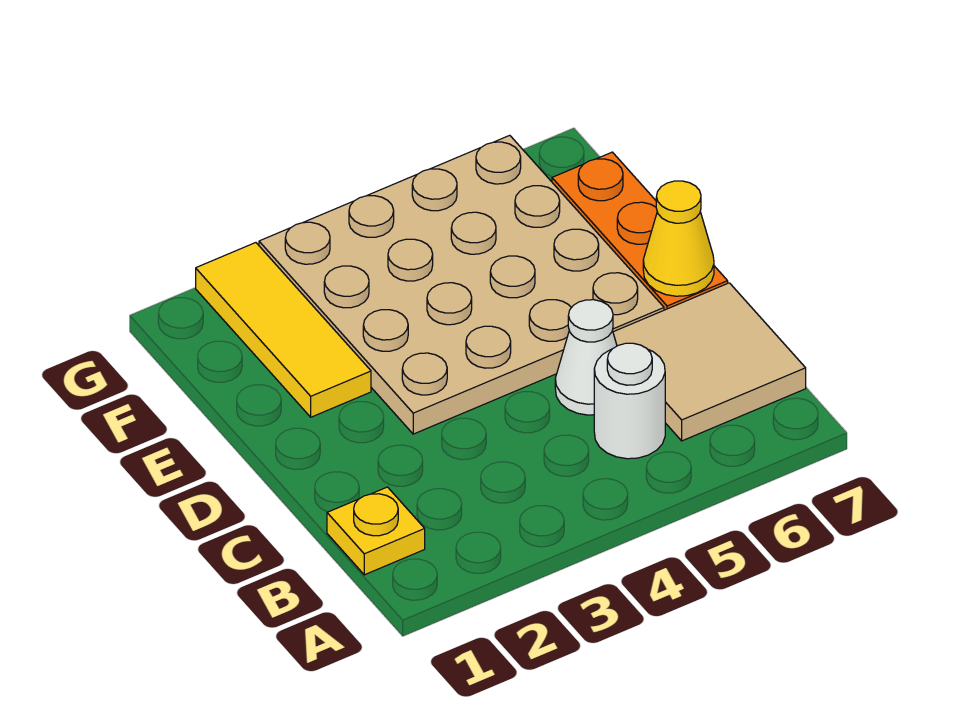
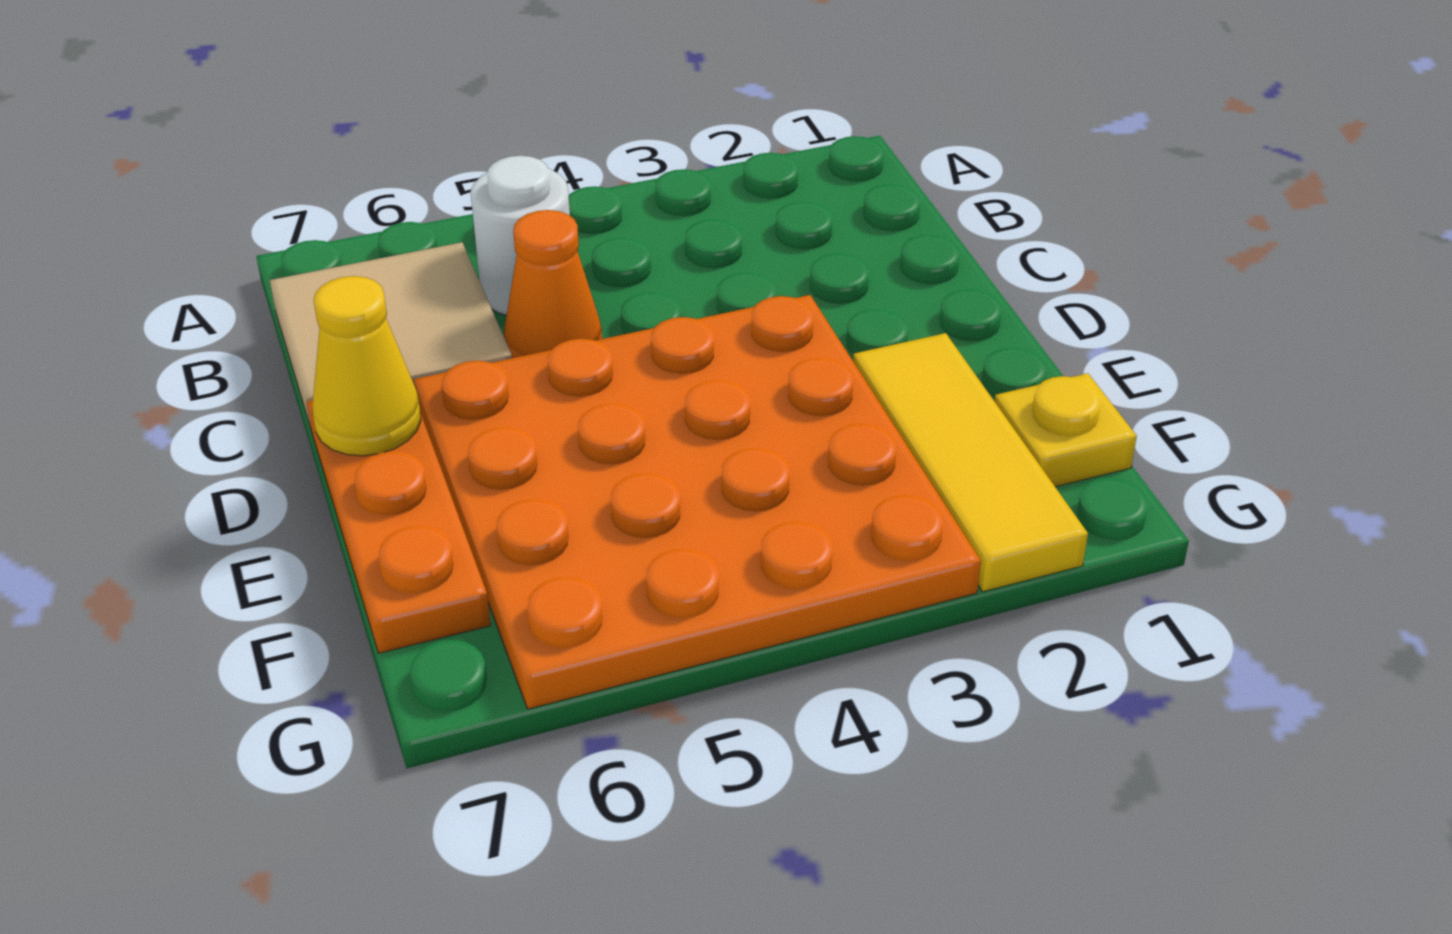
yellow 1x1 plate [327,487,425,575] -> yellow 1x1 plate moved to [995,373,1137,487]
white 1x1 cone [555,300,617,415] -> orange 1x1 cone [504,210,602,358]
tan 4x4 plate [259,135,664,434] -> orange 4x4 plate [414,295,981,709]

